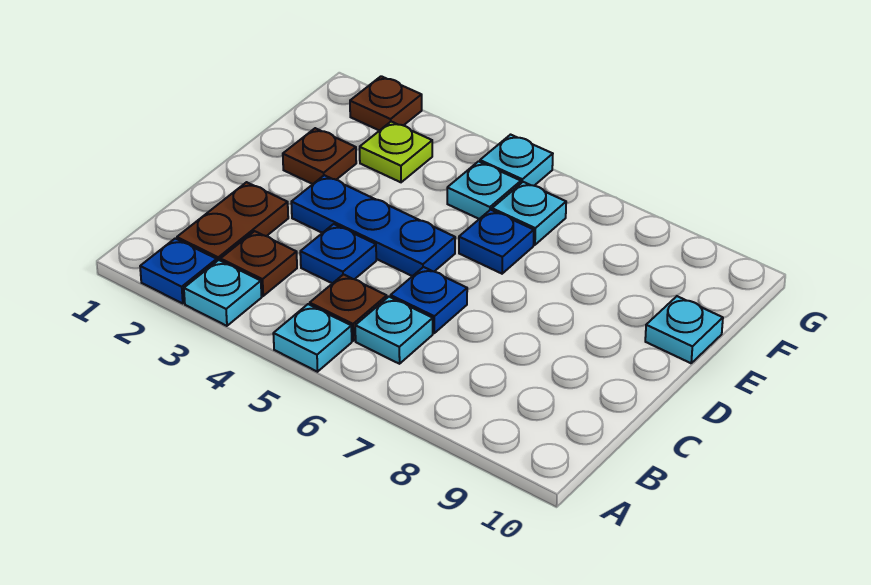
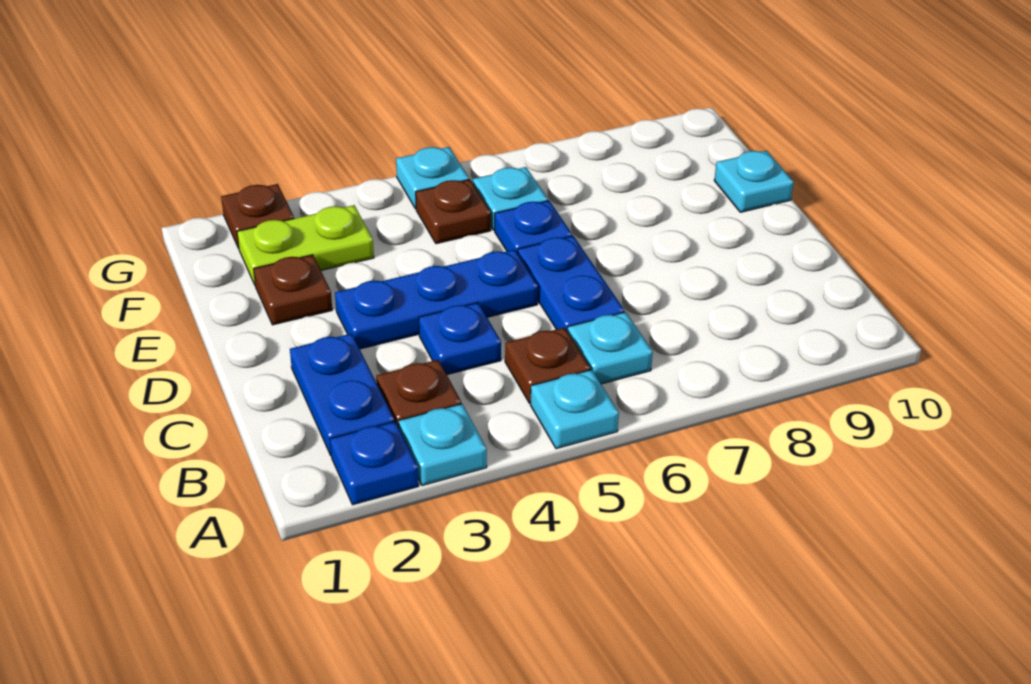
brown 1x2 plate [177,182,288,261] -> blue 1x2 plate [290,334,394,455]
blue 1x1 plate [391,267,467,333] -> blue 1x2 plate [518,236,624,332]
lime 1x1 plate [360,122,432,182] -> lime 1x2 plate [237,205,374,286]
cyan 1x1 plate [447,161,521,219] -> brown 1x1 plate [416,180,491,244]

